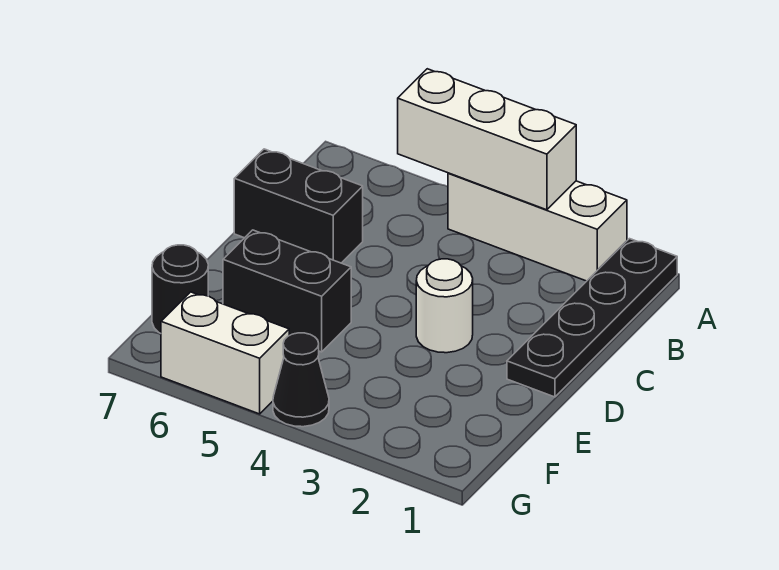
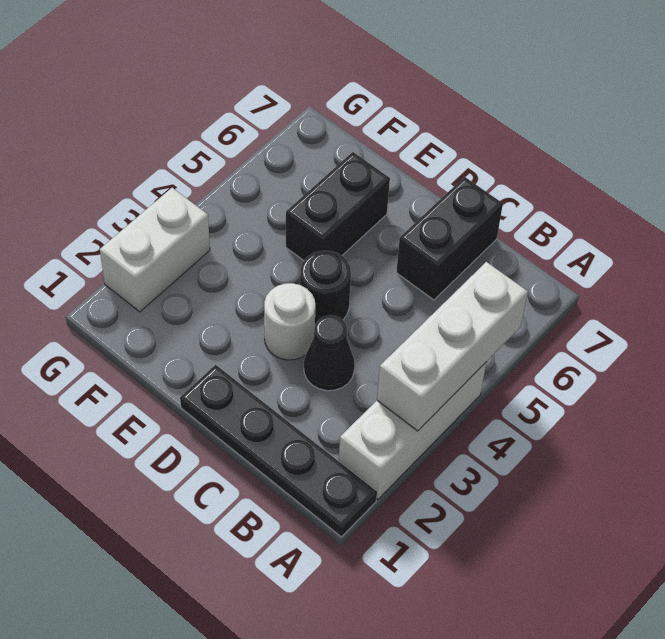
black 1x1 round brick [152,245,208,333] -> black 1x1 round brick moved to [300,251,351,324]
black 1x1 cone [273,333,329,427] -> black 1x1 cone moved to [304,315,355,391]
white 1x2 brick [161,292,289,414] -> white 1x2 brick moved to [100,188,210,312]

